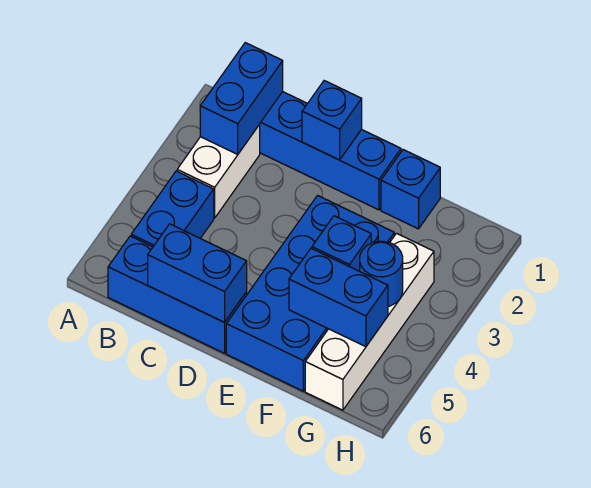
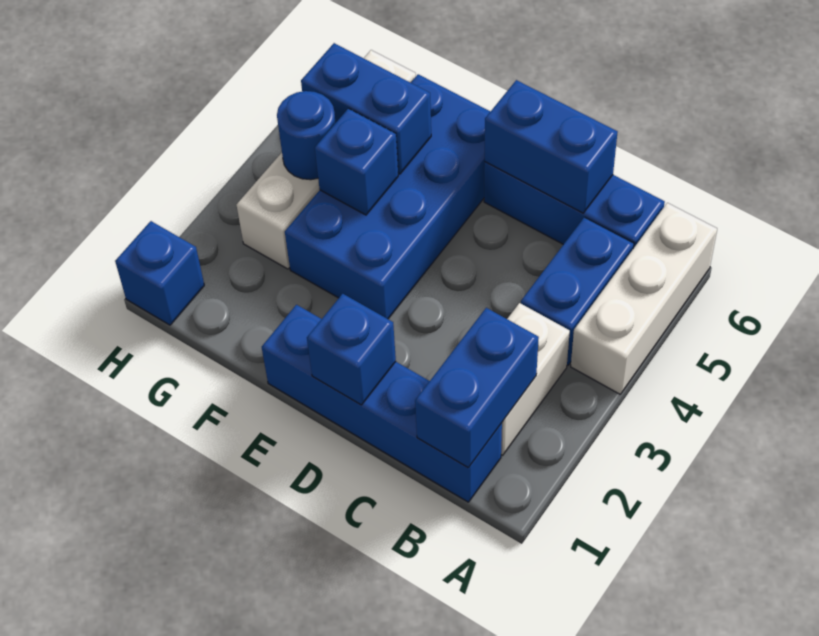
none -> white 1x3 brick [571,203,717,394]
blue 1x1 brick [381,150,440,229] -> blue 1x1 brick moved to [115,221,204,325]

